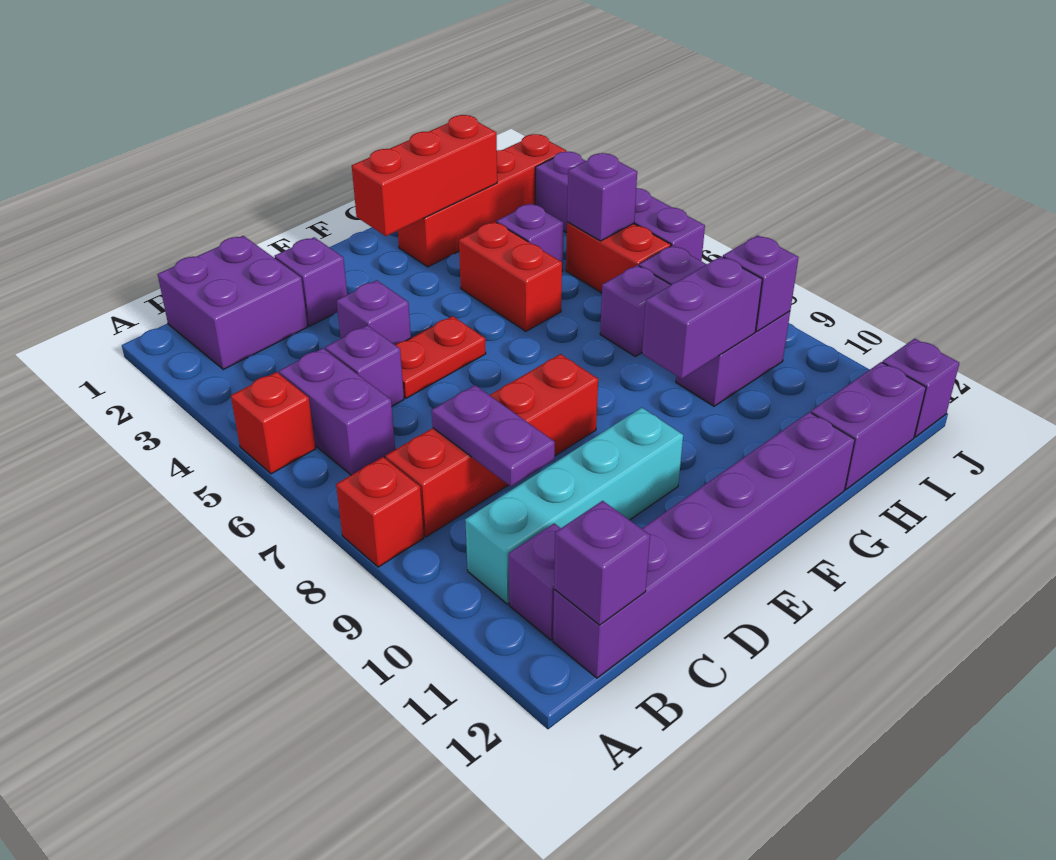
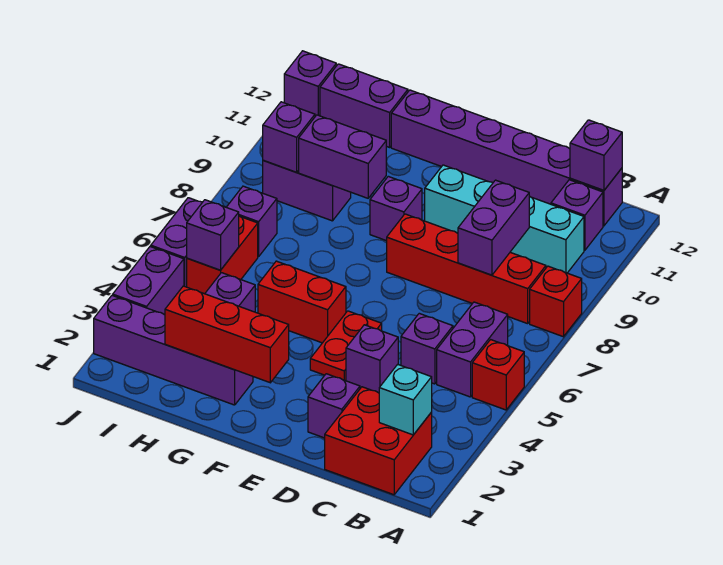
purple 2x2 brick [158,236,308,369] -> red 2x2 brick [325,387,432,495]
none -> cyan 1x1 brick [379,364,432,435]
purple 1x2 plate [431,385,555,487] -> purple 1x2 brick [458,180,529,275]
red 1x2 plate [396,316,486,398] -> red 1x2 plate turned to [310,311,382,381]
red 1x4 brick [398,134,566,267] -> purple 1x4 brick [94,295,253,405]
red 1x2 brick [459,222,562,331] -> red 1x2 brick turned to [258,261,346,343]
purple 1x1 brick [600,265,671,357] -> purple 1x1 brick moved to [370,176,422,241]

